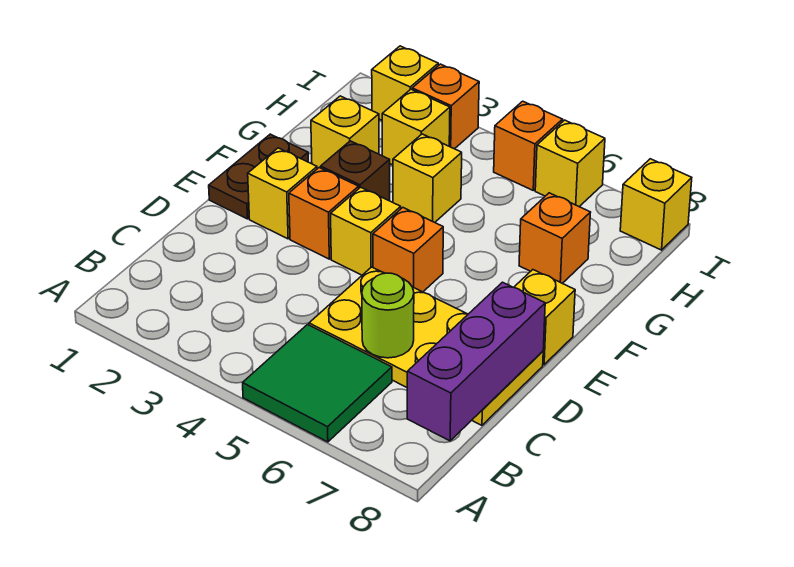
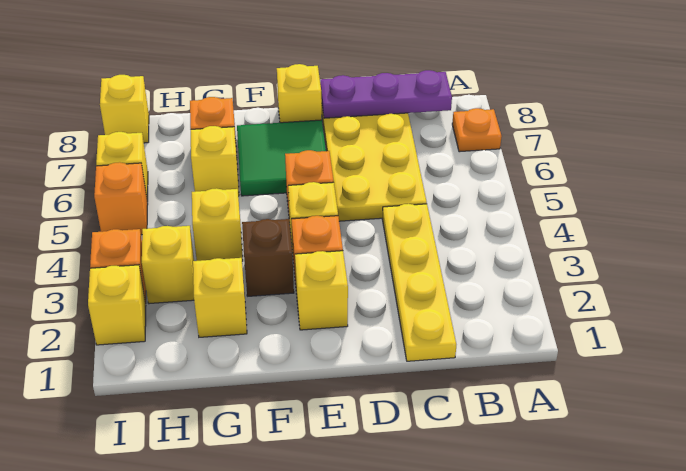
green 2x2 tile [243,325,392,442] -> green 2x2 tile moved to [237,120,326,196]
none -> orange 1x1 plate [452,108,502,152]
purple 1x3 brick [407,282,545,441] -> purple 1x3 plate [320,70,452,118]
none -> yellow 1x4 plate [382,204,456,361]
lime 1x1 round brick [362,273,414,358] -> none
brown 1x2 plate [209,134,308,219] -> none
none -> yellow 1x1 brick [191,126,239,196]

